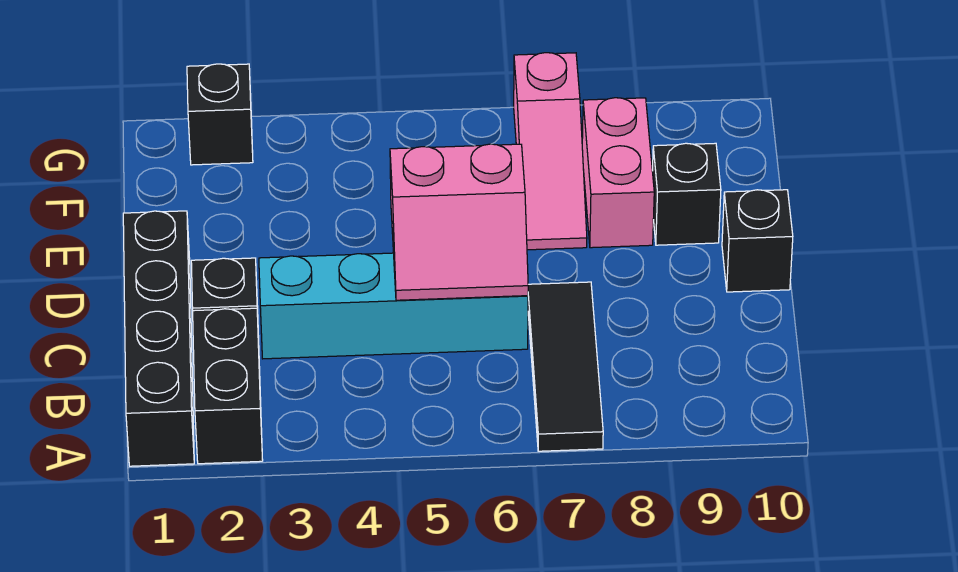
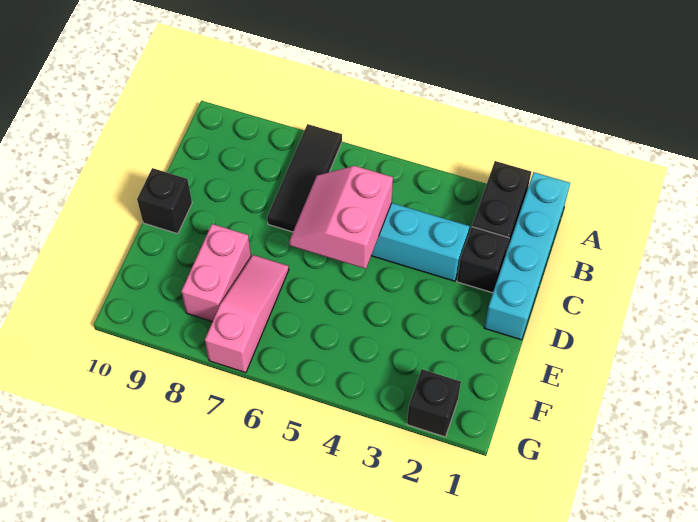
black 1x4 brick [123,211,194,466] -> cyan 1x4 brick [484,172,570,340]
pink 2x2 slope [390,144,528,300] -> pink 2x2 slope turned to [289,166,393,269]
black 1x1 brick [652,143,721,245] -> none

